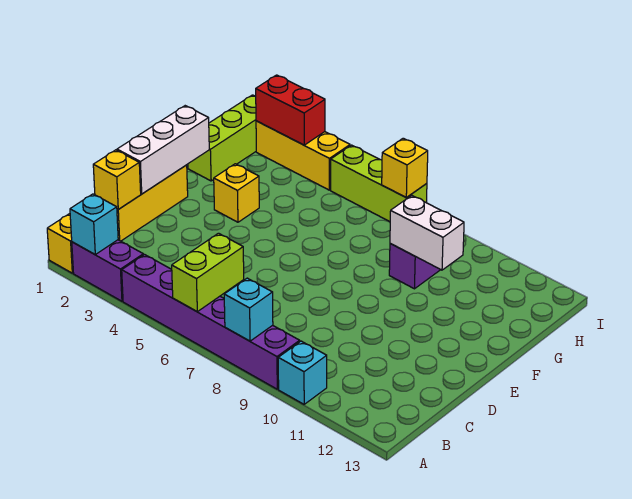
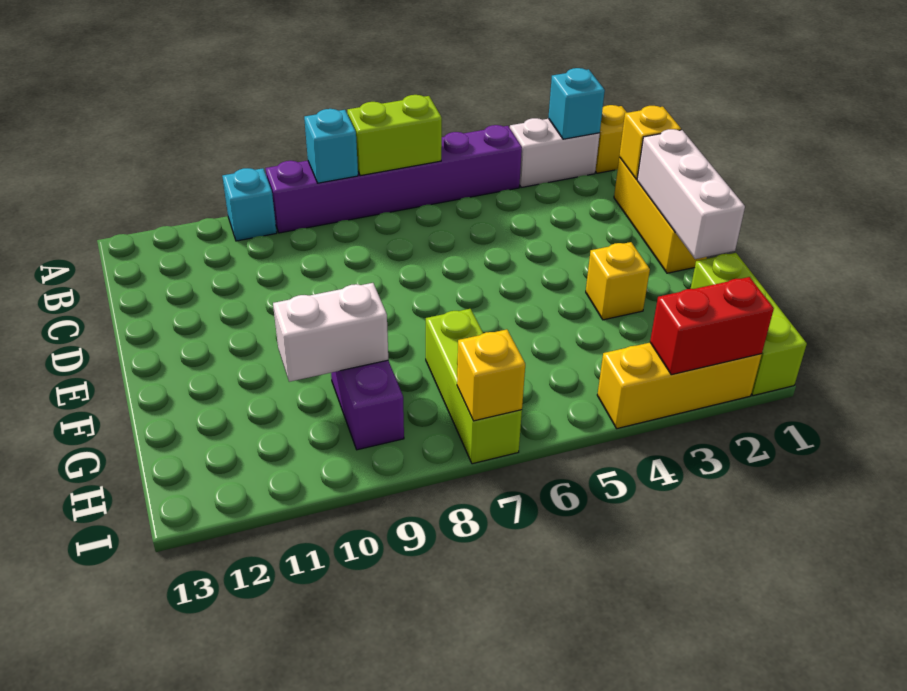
purple 1x2 brick [72,240,143,301] -> white 1x2 brick [510,118,600,188]
lime 1x2 brick [172,233,244,312] -> lime 1x2 brick turned to [347,95,442,176]
lime 1x3 brick [331,145,427,222] -> lime 1x3 brick turned to [426,309,522,464]

